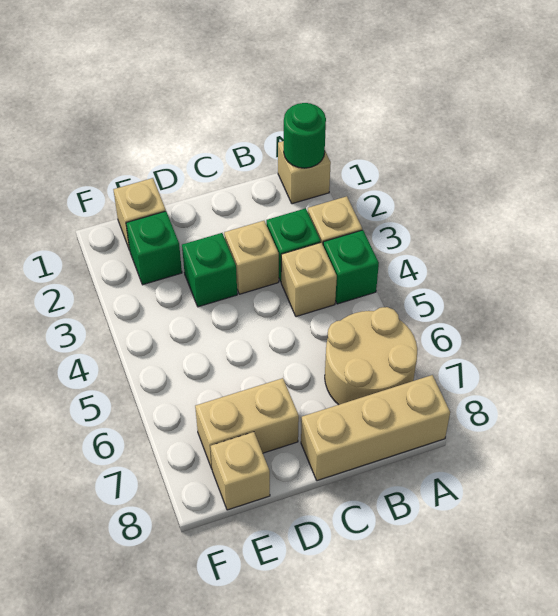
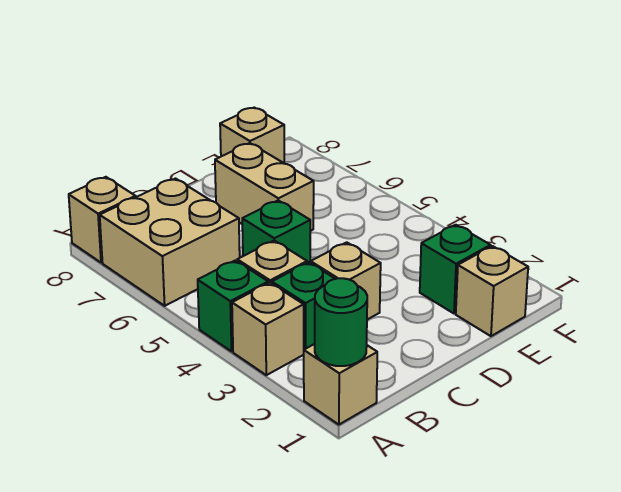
tan 2x2 round brick [325,307,417,405] -> tan 2x2 brick [100,179,240,306]
tan 1x3 brick [301,375,450,481] -> tan 1x1 brick [69,177,136,263]
green 1x1 brick [182,233,237,307] -> green 1x1 brick moved to [242,200,310,263]
tan 1x2 brick [195,378,299,469] -> tan 1x2 brick turned to [215,143,314,231]

